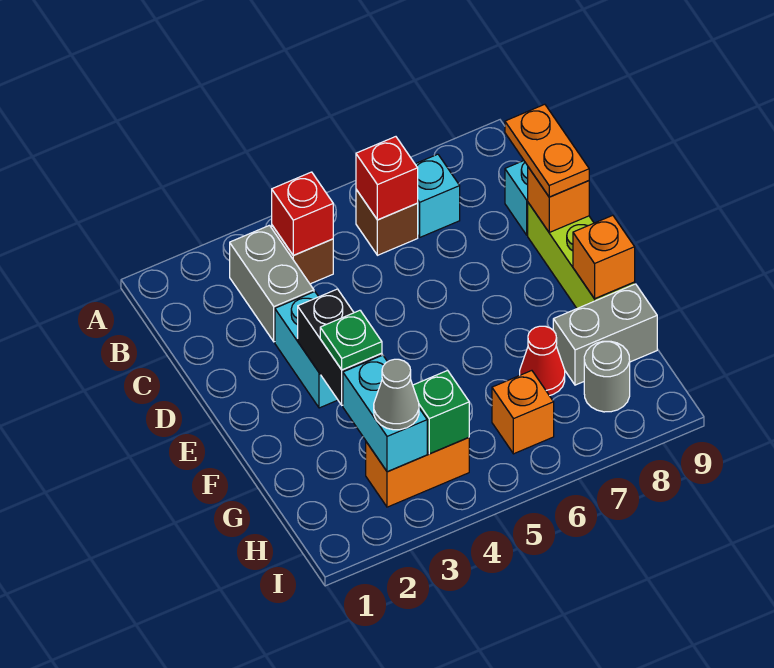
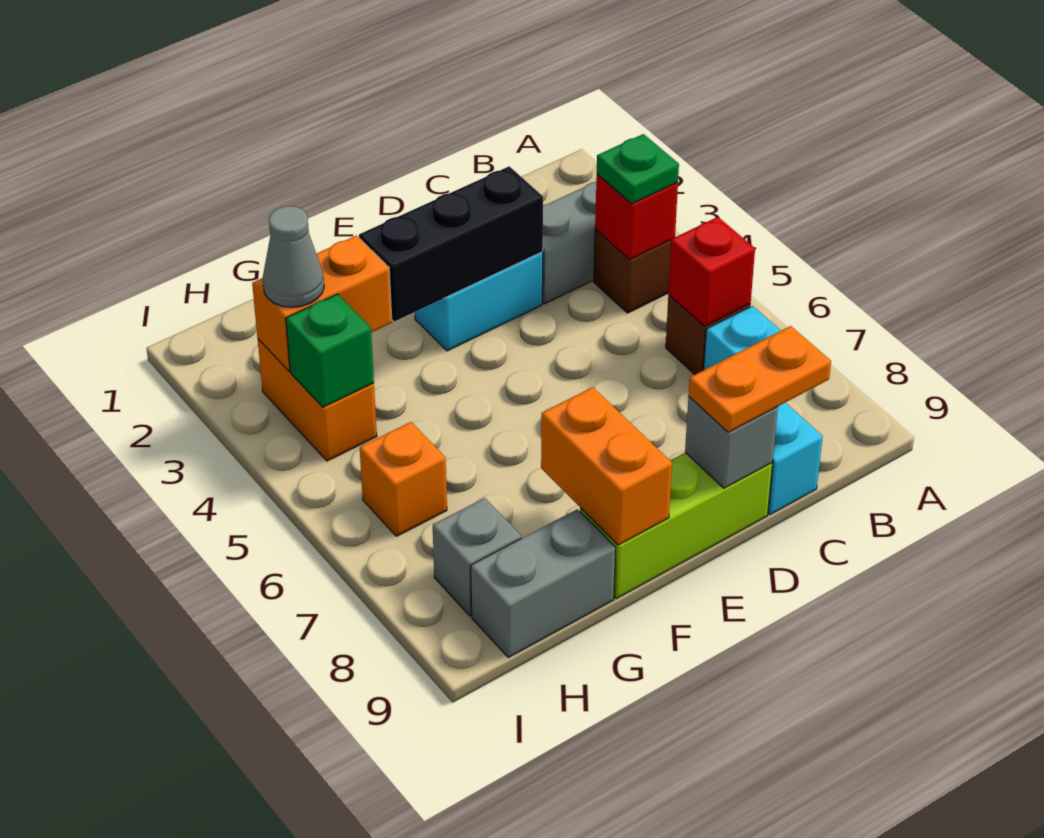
orange 1x1 brick [528,167,589,232] -> grey 1x1 brick [685,397,778,488]
black 1x2 brick [298,289,382,405] -> black 1x3 brick [359,166,543,321]
green 1x1 plate [320,310,382,370] -> green 1x1 plate moved to [597,134,679,204]
orange 1x1 brick [573,215,635,299] -> orange 1x2 brick [541,387,672,545]
cyan 1x2 brick [343,355,427,472] -> orange 1x2 brick [252,236,392,371]
red 1x1 cone [520,326,565,396] -> none
grey 1x2 brick [553,284,657,385] -> grey 1x2 brick turned to [471,509,616,658]
grey 1x1 round brick [584,341,630,412] -> grey 1x1 brick [433,498,521,616]

